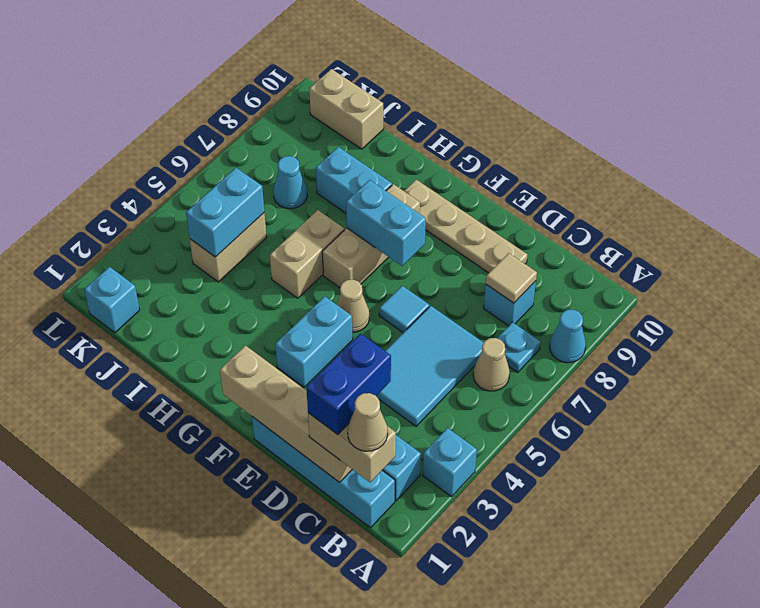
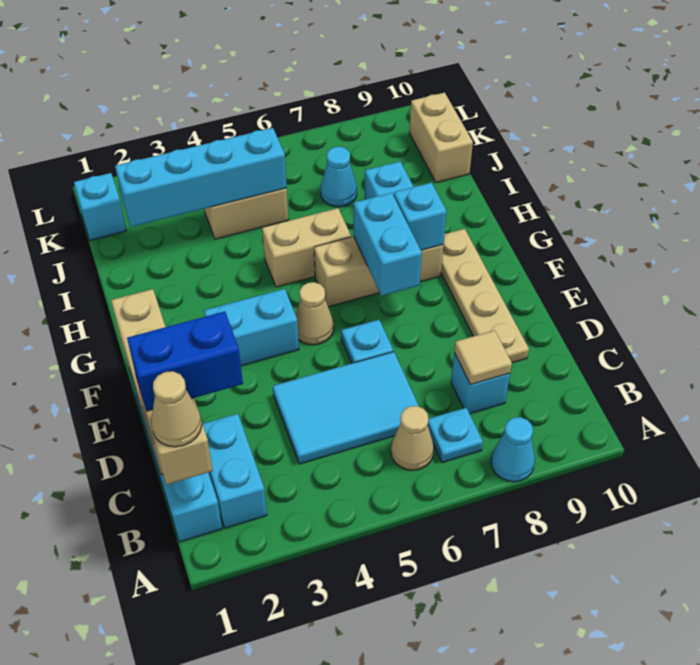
cyan 1x1 brick [423,428,477,497] -> cyan 1x1 brick moved to [394,183,447,250]
cyan 1x1 tile [379,286,429,333] -> cyan 1x1 plate [341,320,393,363]
cyan 1x2 brick [186,168,264,257] -> cyan 1x4 brick [115,128,287,227]

